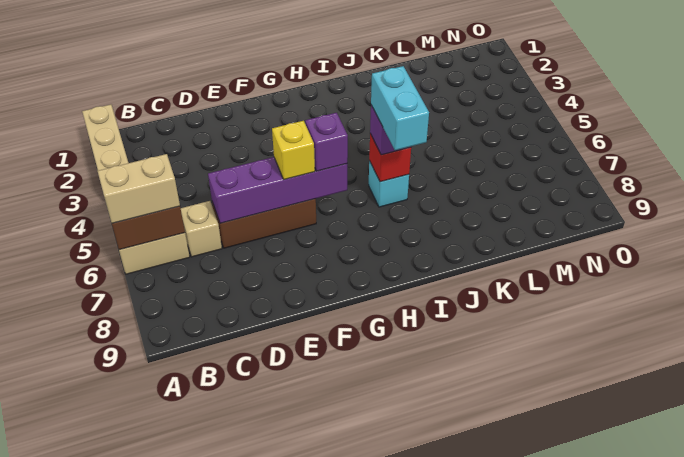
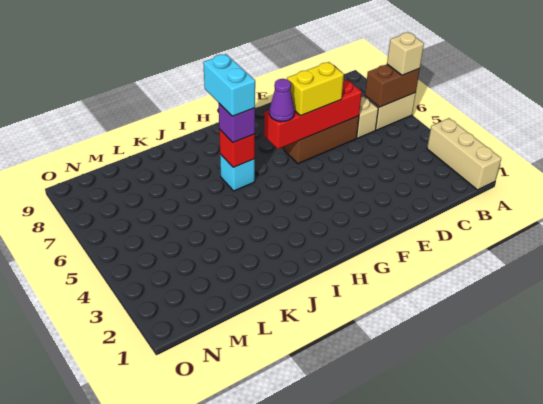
tan 1x2 brick [98,154,180,223] -> tan 1x1 brick [387,33,424,75]
purple 1x4 brick [208,157,347,223] -> red 1x4 brick [264,80,362,149]
yellow 1x1 brick [272,121,315,180] -> yellow 1x2 brick [287,62,344,116]
purple 1x1 brick [305,113,348,171] -> purple 1x1 cone [269,79,295,122]

